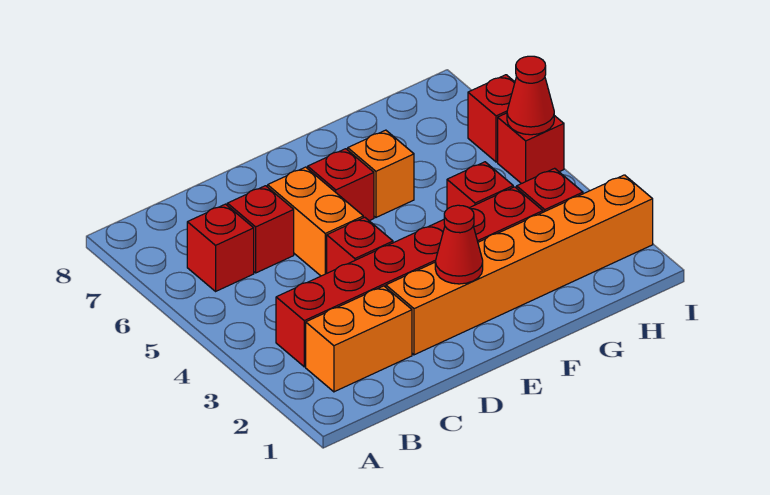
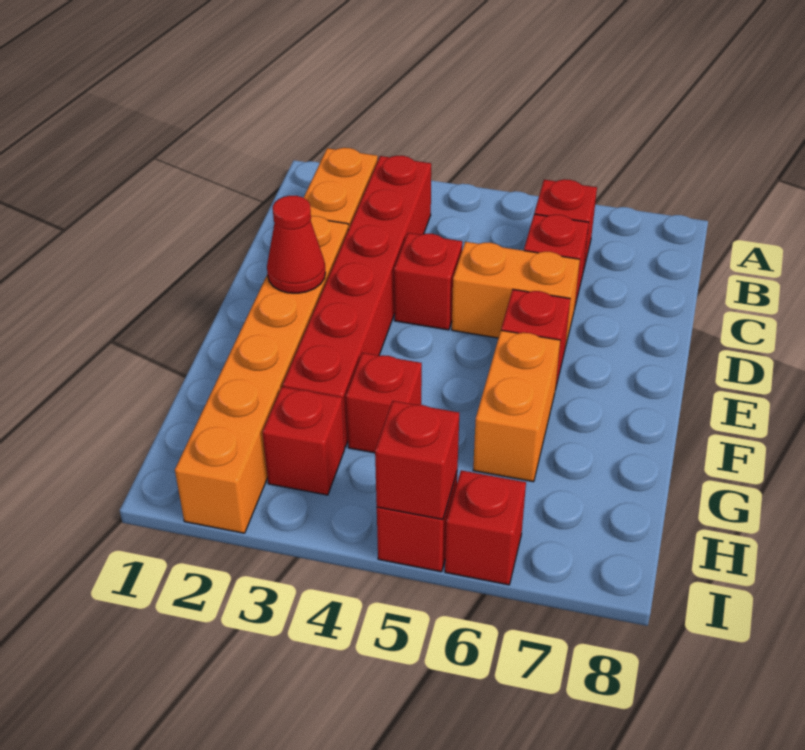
orange 1x1 brick [348,130,414,217] -> orange 1x2 brick [473,331,560,482]
red 1x1 cone [507,56,554,135] -> red 1x1 brick [375,401,459,520]

